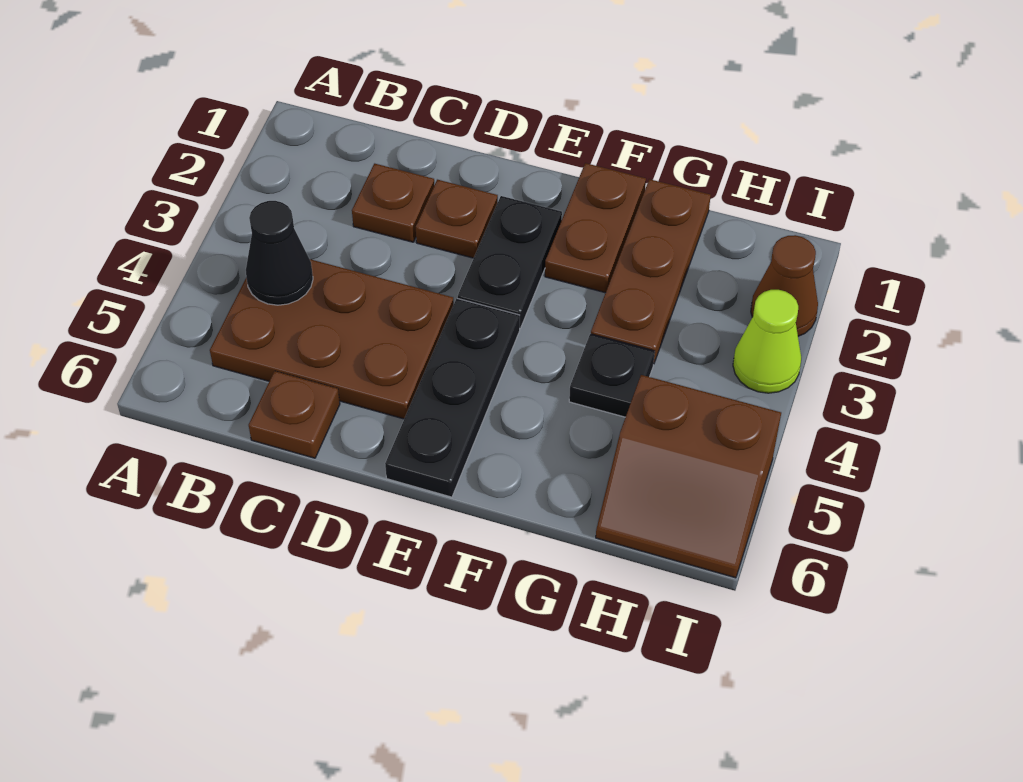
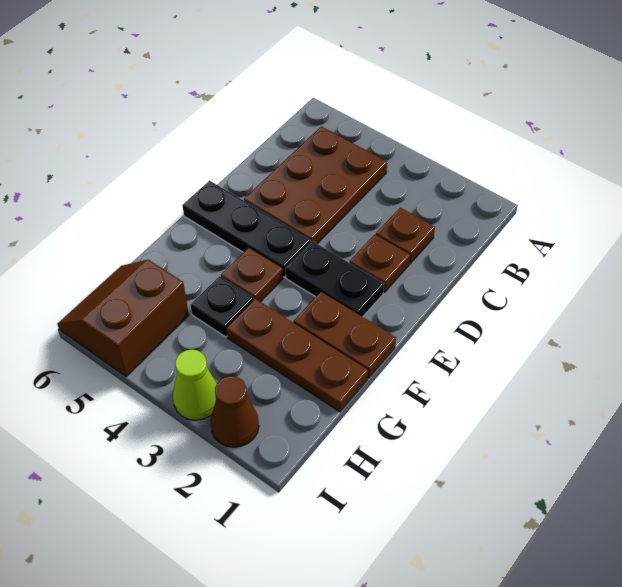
black 1x1 cone [246,201,313,305] -> none
brown 1x1 plate [249,371,340,458] -> brown 1x1 plate moved to [221,248,283,302]

